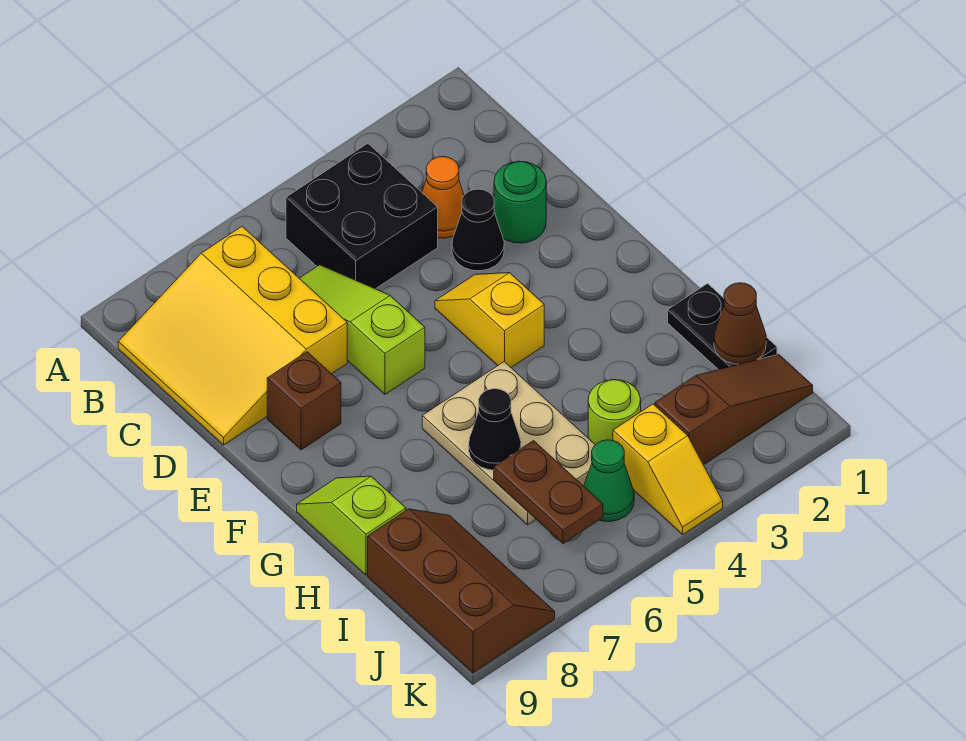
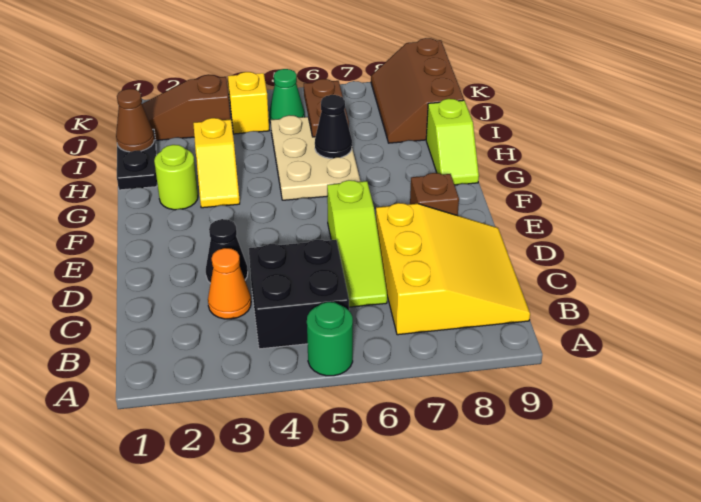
green 1x1 round brick [494,161,546,243] -> green 1x1 round brick moved to [307,302,353,376]
yellow 1x2 slope [435,273,544,367] -> yellow 1x2 slope moved to [193,118,240,208]
lime 1x1 round brick [588,380,641,445] -> lime 1x1 round brick moved to [154,145,198,210]

